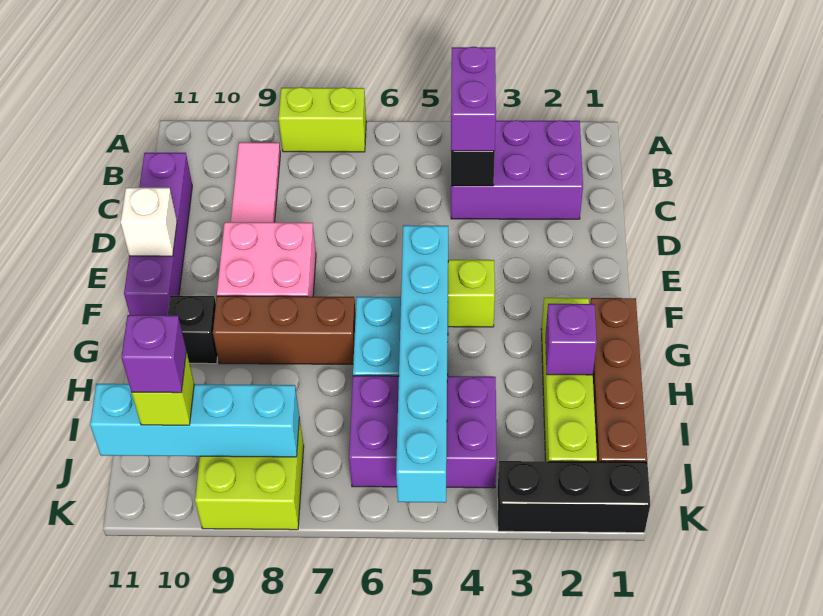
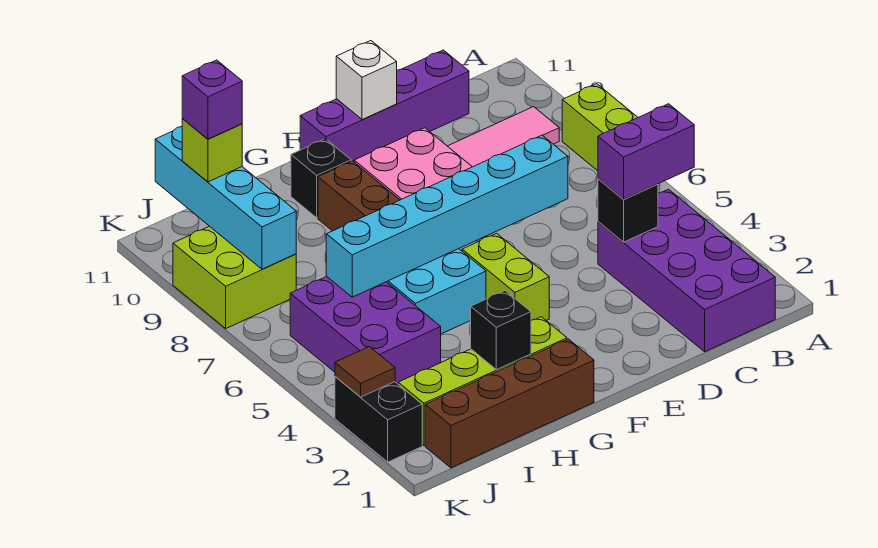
purple 2x3 brick [451,120,583,219] -> purple 2x4 brick [598,189,775,352]
cyan 1x6 brick [396,225,448,503] -> cyan 1x6 brick moved to [326,135,568,297]
purple 1x1 brick [545,304,597,375] -> black 1x1 brick [471,291,531,370]
black 1x3 brick [498,461,650,533] -> black 1x2 brick [335,377,422,462]
none -> brown 1x1 tile [335,347,395,397]

